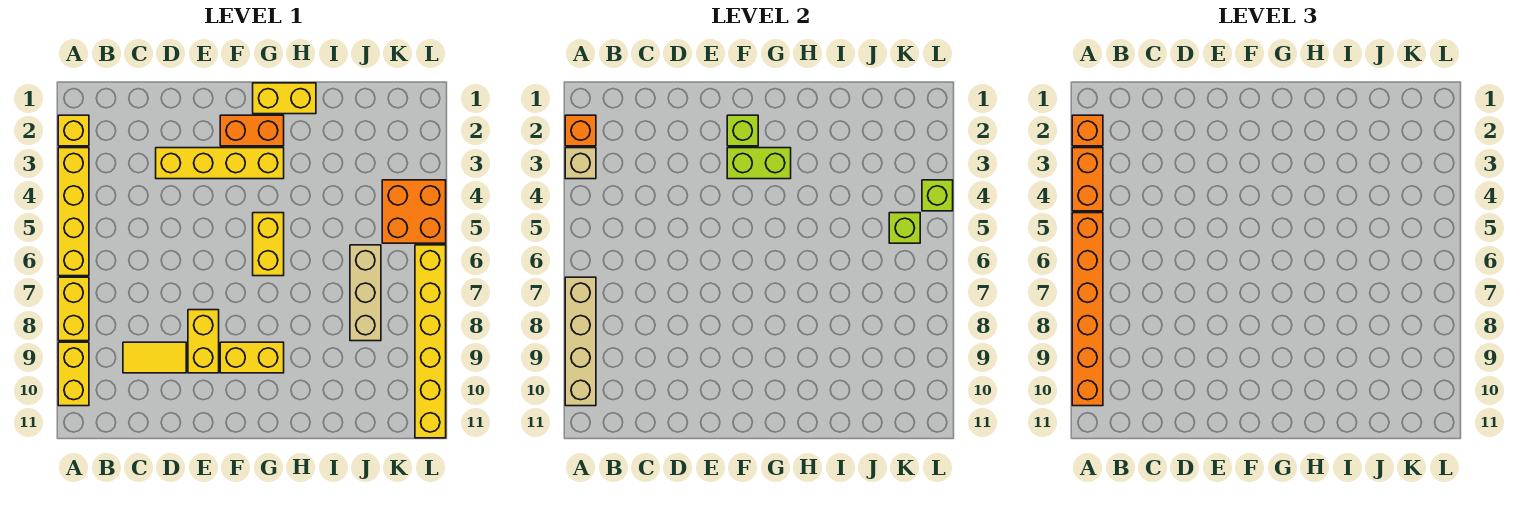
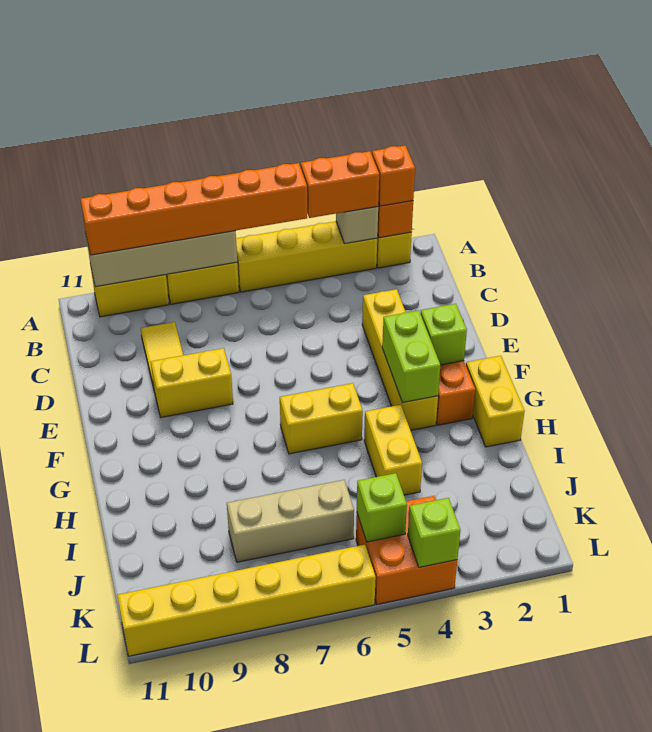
yellow 1x2 brick [220,342,284,373] -> yellow 1x2 brick moved to [364,405,422,495]

